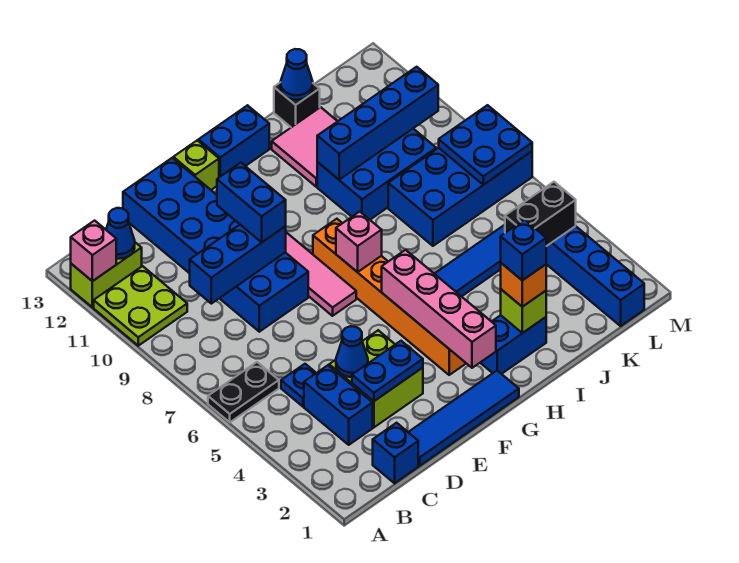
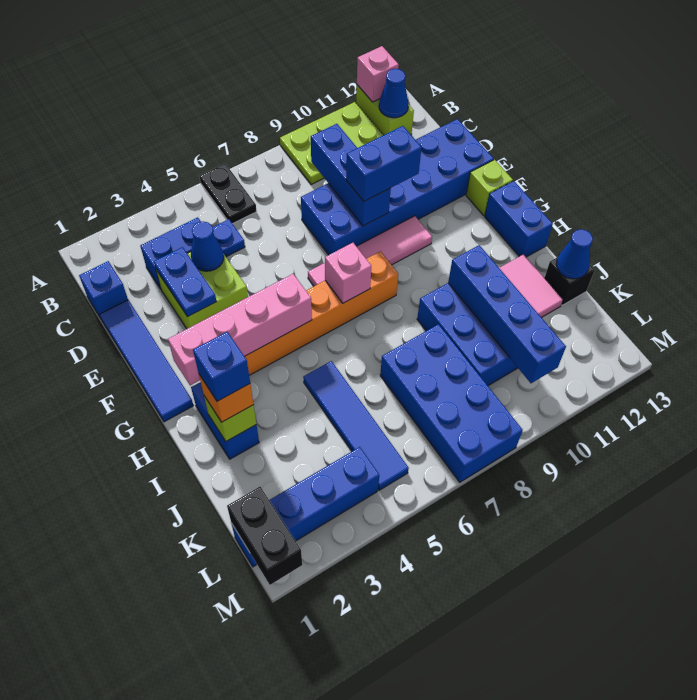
lime 2x2 plate [94,266,187,346] -> lime 2x3 plate [280,102,383,184]
black 1x2 brick [505,182,576,246] -> black 1x2 brick moved to [227,487,302,585]
blue 2x2 plate [439,105,532,185] -> none

